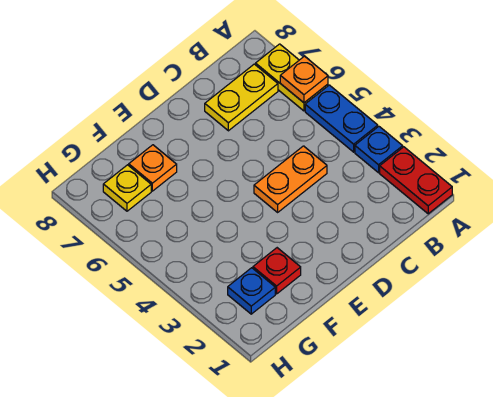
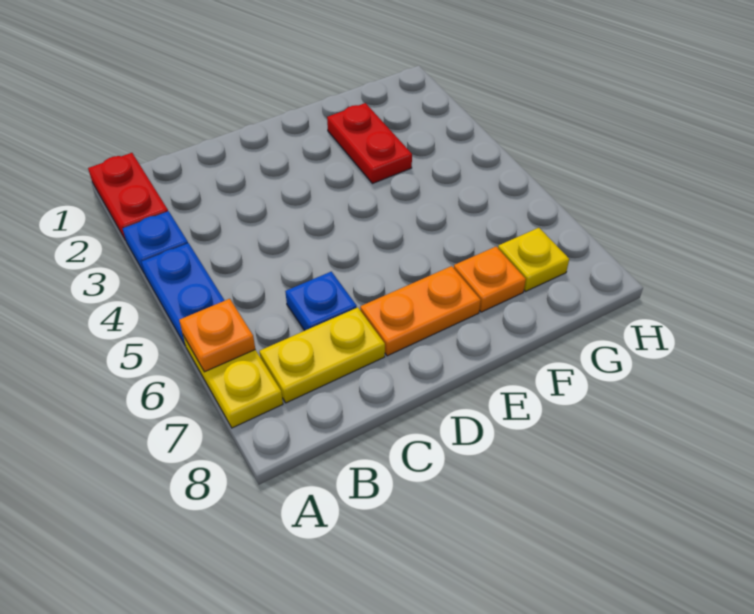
orange 1x2 plate [254,146,327,212] -> orange 1x2 plate moved to [360,266,481,356]
red 1x1 plate [253,248,301,294] -> red 1x2 plate [327,103,412,184]
blue 1x1 plate [228,268,275,314] -> blue 1x1 plate moved to [285,272,357,331]

